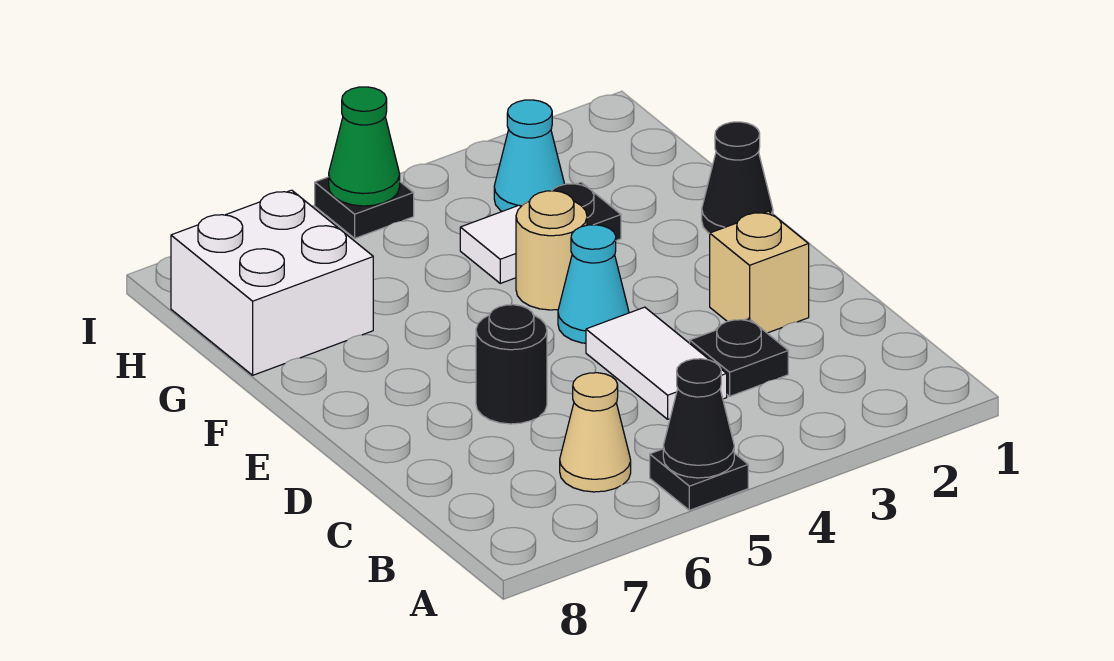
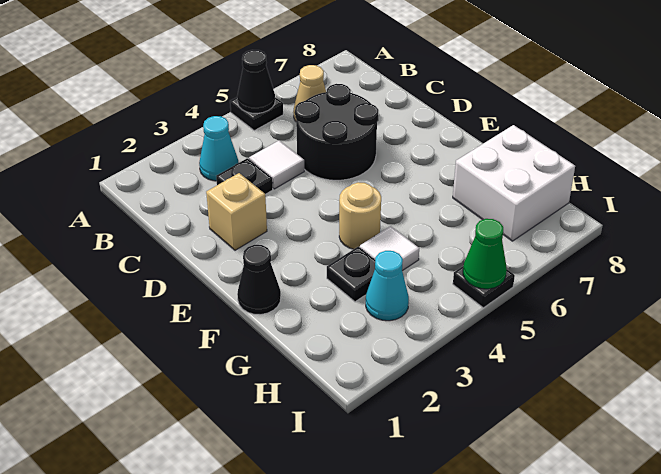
white 1x2 tile [586,307,727,419] -> white 1x1 tile [249,140,304,189]
black 1x1 round brick [476,305,547,424] -> black 2x2 round brick [295,84,378,180]
cyan 1x1 cone [558,225,629,343] -> cyan 1x1 cone moved to [199,116,239,181]

